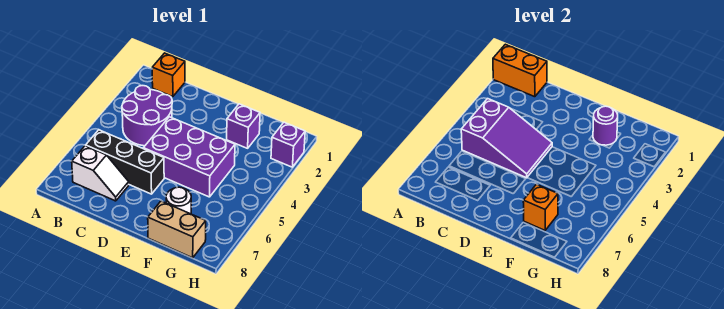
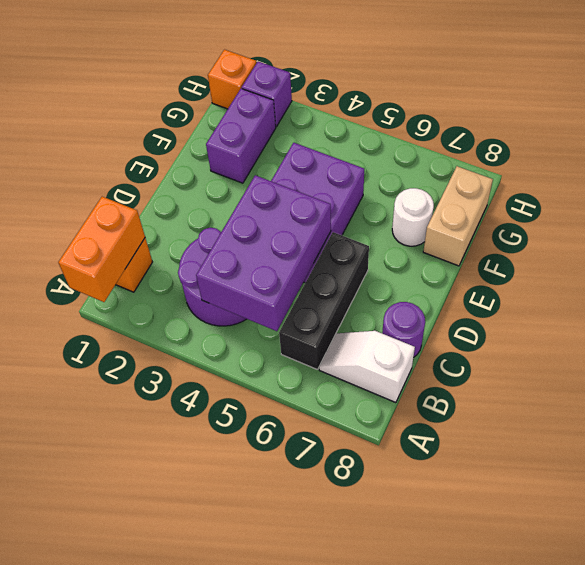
purple 2x3 slope [461,99,552,178] -> purple 2x3 brick [196,175,331,331]
white 1x2 slope [72,146,129,201] -> white 1x2 slope turned to [319,331,415,403]
purple 1x1 brick [227,104,260,148] -> purple 1x2 brick [206,89,276,183]
purple 1x1 round brick [593,106,618,145] -> purple 1x1 round brick moved to [382,302,425,358]
orange 1x1 brick [523,184,558,230] -> orange 1x1 brick moved to [208,50,256,109]

